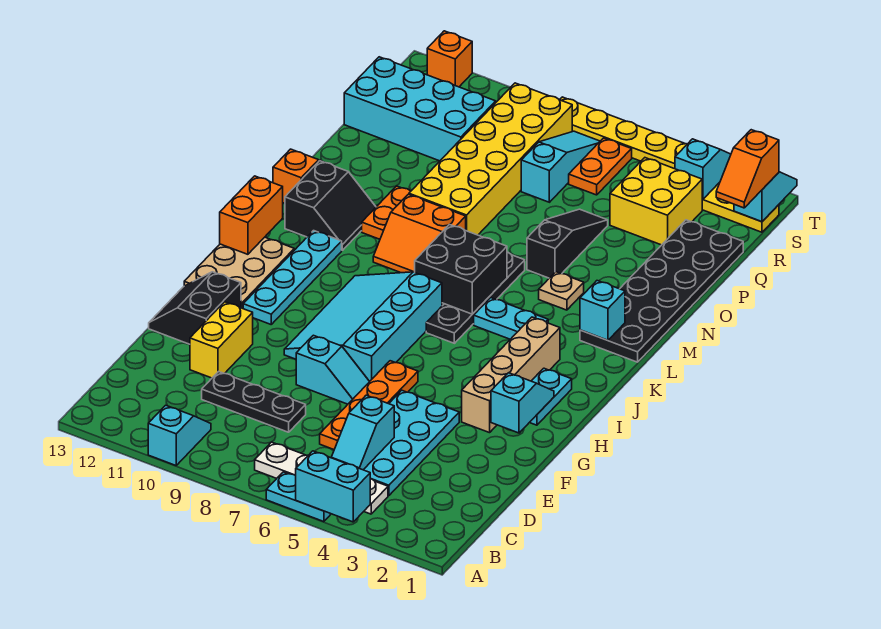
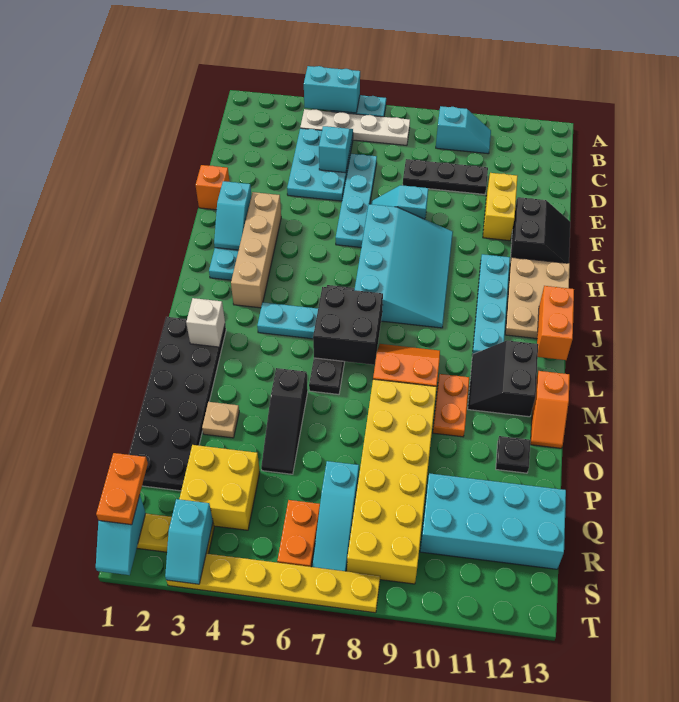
cyan 1x2 slope [148,405,211,465] -> cyan 1x2 slope turned to [436,106,491,154]
cyan 2x4 plate [364,390,459,496] -> cyan 2x3 plate [287,128,353,201]
orange 1x4 plate [320,361,418,449] -> cyan 1x4 plate [336,154,377,247]
cyan 1x1 brick [580,281,625,340] -> white 1x1 brick [186,298,225,347]
tan 1x1 plate [539,272,584,310] -> tan 1x1 plate moved to [202,402,239,438]
none -> black 1x1 plate [496,436,530,473]
orange 1x2 slope [716,130,779,208] -> orange 1x2 plate [96,453,148,525]
orange 1x1 brick [427,31,472,87] -> orange 1x1 brick moved to [196,165,229,210]

